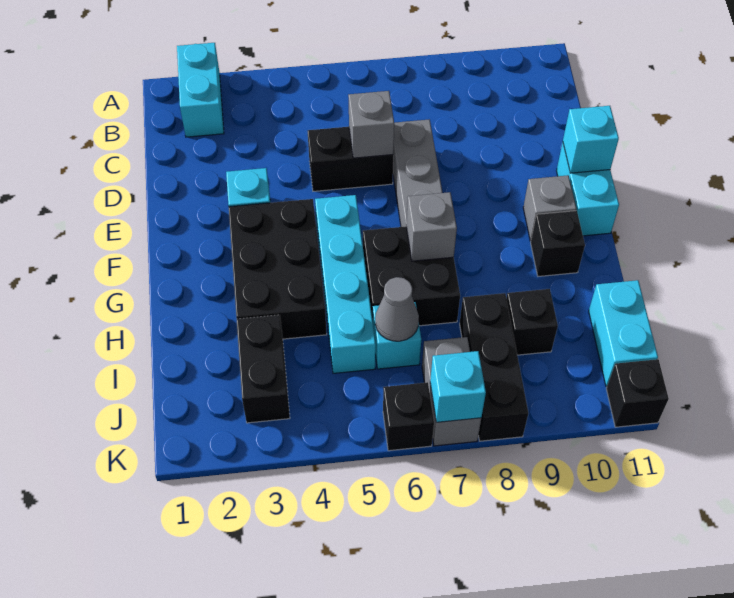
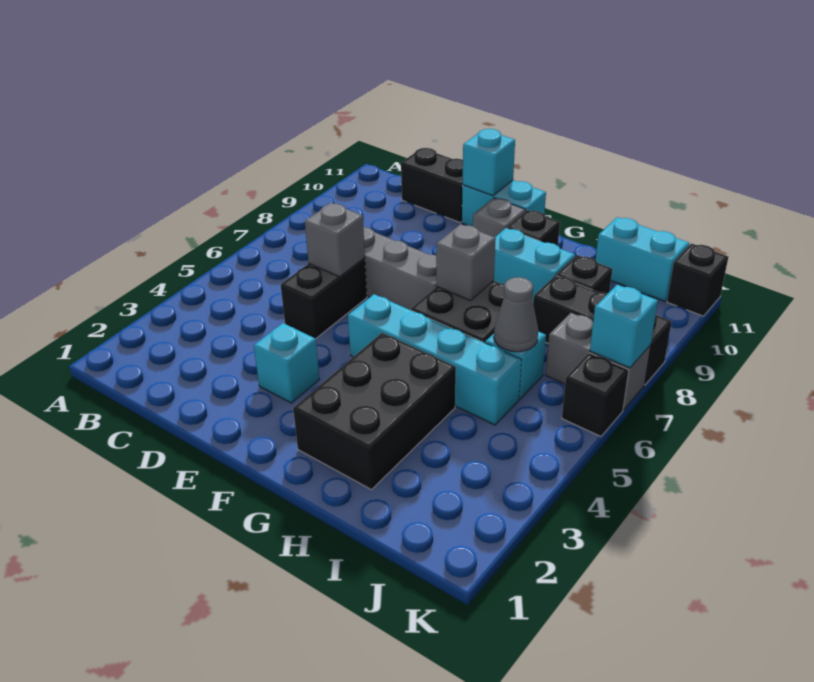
cyan 1x2 brick [177,43,224,137] -> cyan 1x2 brick moved to [494,228,575,300]
black 2x3 brick [229,199,327,339] -> black 2x3 brick turned to [293,333,456,490]
black 1x2 brick [237,315,290,423] -> black 1x2 brick moved to [401,148,463,222]

